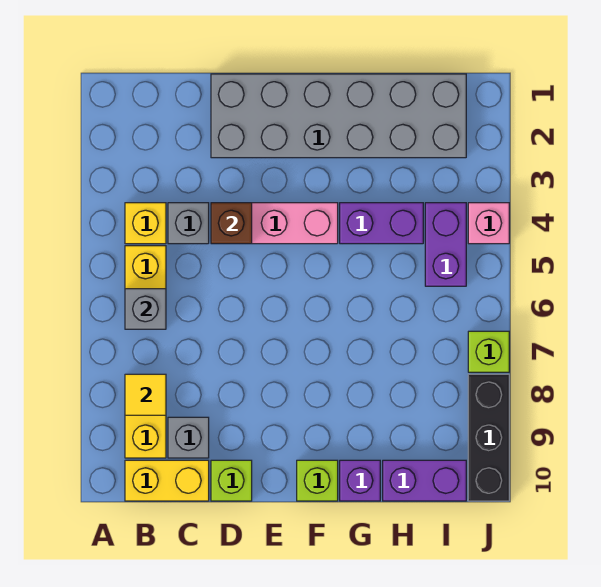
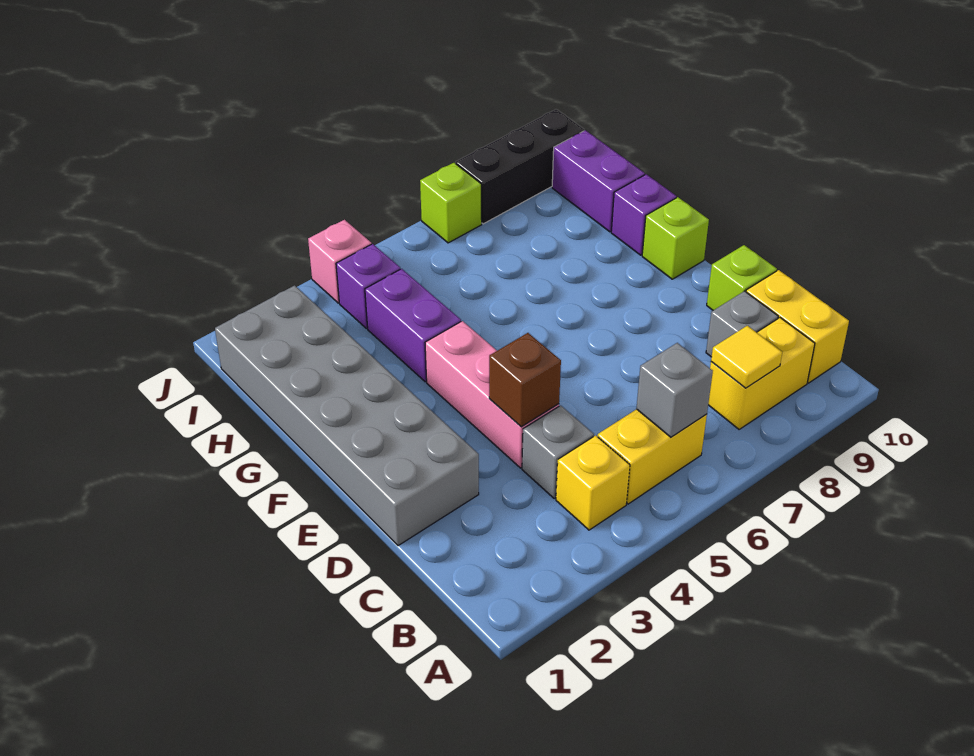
purple 1x2 brick [425,203,466,286] -> purple 1x1 brick [336,244,400,328]

